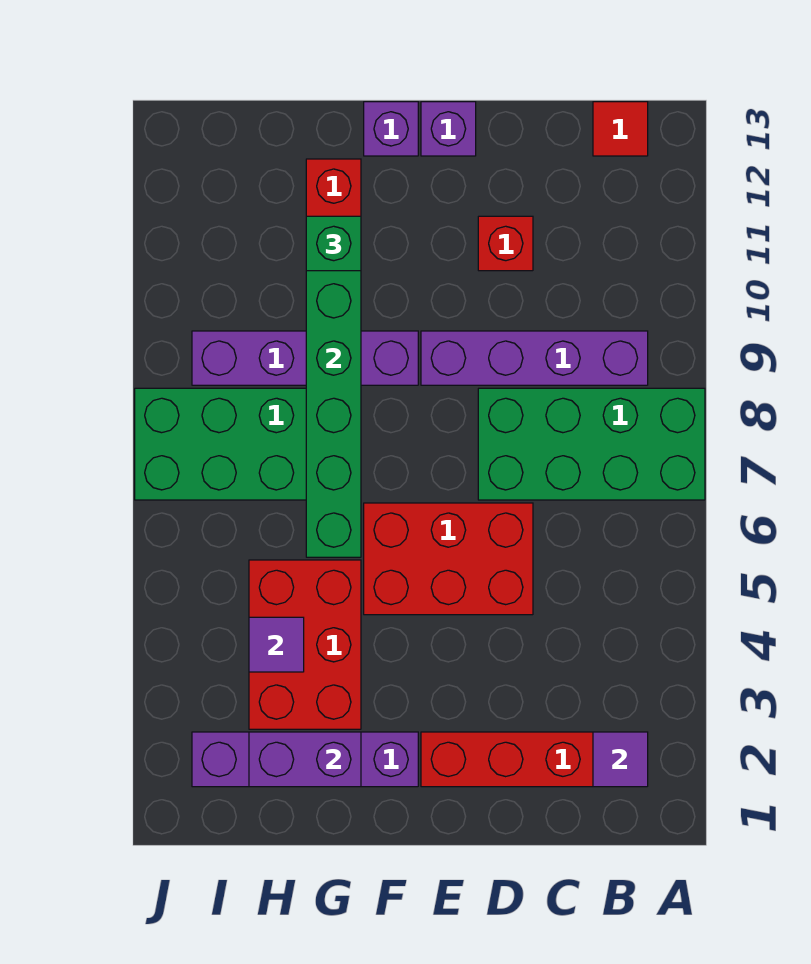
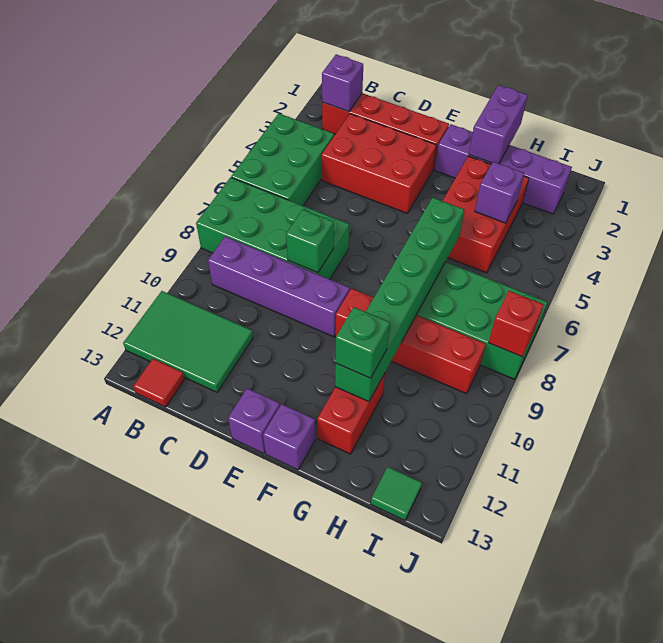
none -> green 2x3 brick [231,114,334,206]
none -> green 2x3 tile [123,291,253,392]
purple 1x1 tile [593,732,648,787] -> purple 1x1 brick [322,54,363,112]
red 2x3 brick [364,503,533,615] -> red 2x3 brick moved to [321,114,436,213]
none -> green 1x1 brick [286,210,334,273]
red 1x1 brick [478,216,533,271] -> red 1x1 brick moved to [489,291,544,357]
purple 1x4 brick [192,331,418,385] -> red 1x4 brick [335,288,486,394]
purple 1x2 brick [249,732,361,787] -> purple 1x2 brick turned to [469,85,528,163]
purple 1x1 tile [249,617,304,672] -> purple 1x1 brick [475,162,524,223]
none -> green 1x1 tile [371,467,422,520]

